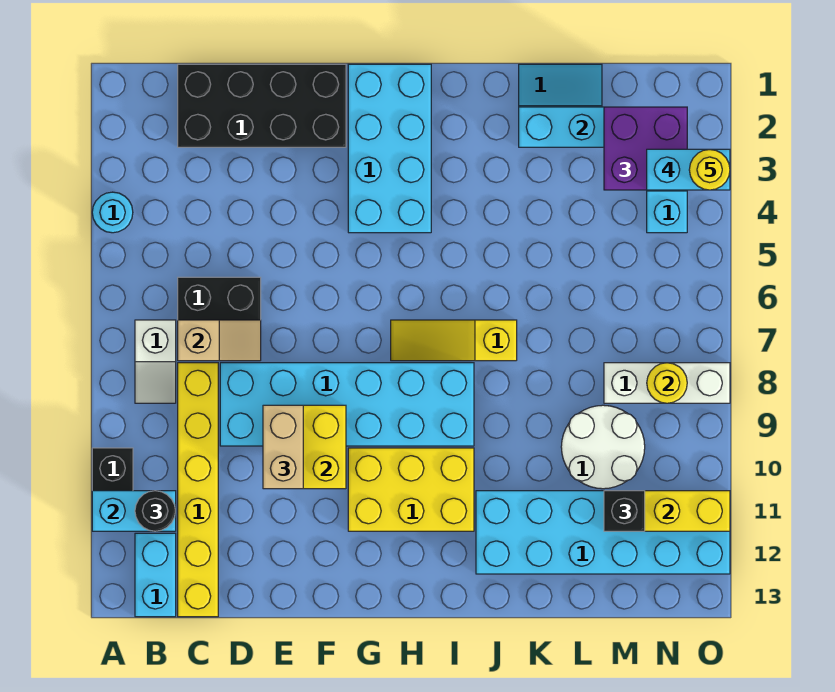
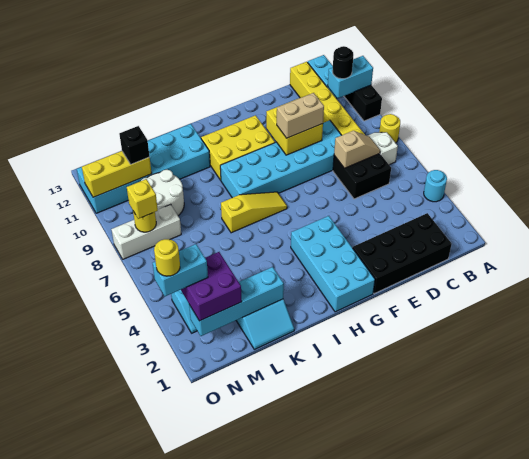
none -> yellow 1x1 round brick [379,114,400,143]
tan 1x2 slope [178,320,261,361] -> tan 1x2 slope turned to [334,131,380,168]
tan 1x2 brick [263,405,303,489] -> tan 1x2 brick turned to [277,93,324,138]
none -> yellow 1x1 brick [127,179,158,219]

